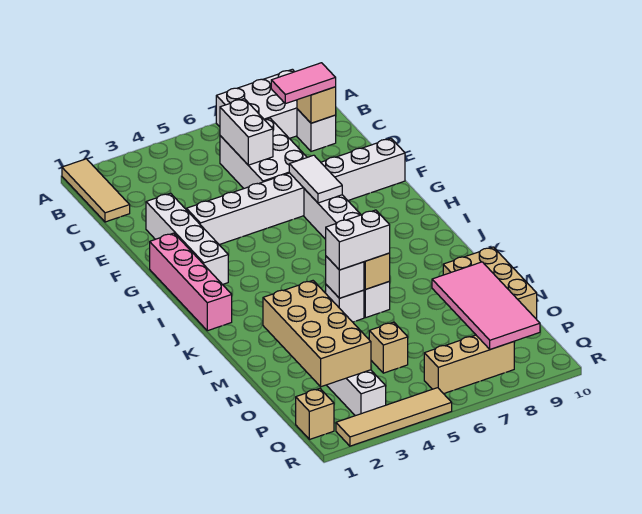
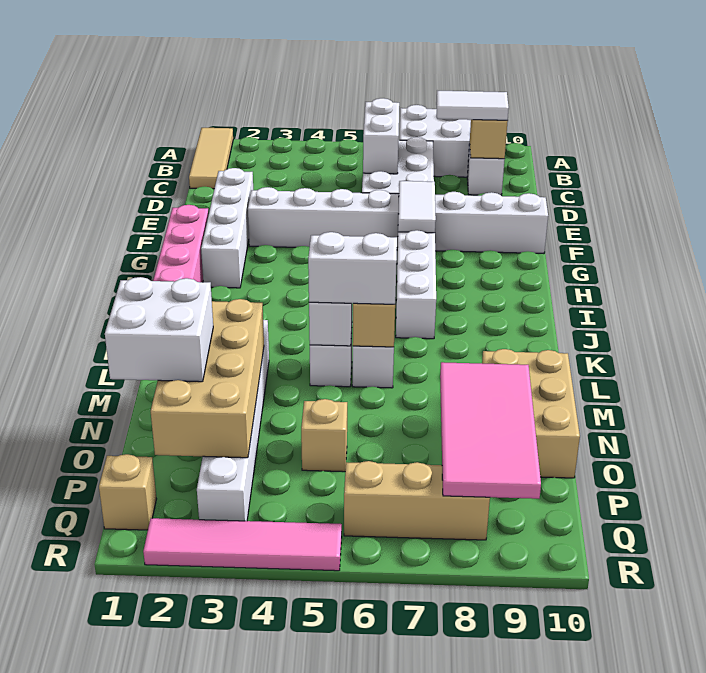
pink 1x2 tile [271,63,336,104] -> white 1x2 tile [436,91,509,120]
none -> white 2x2 brick [105,277,213,382]
tan 1x4 tile [336,388,452,446] -> pink 1x4 tile [143,518,342,571]

